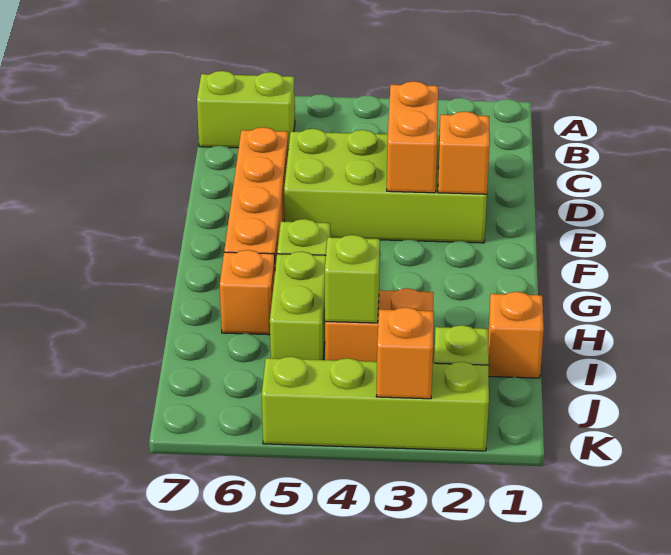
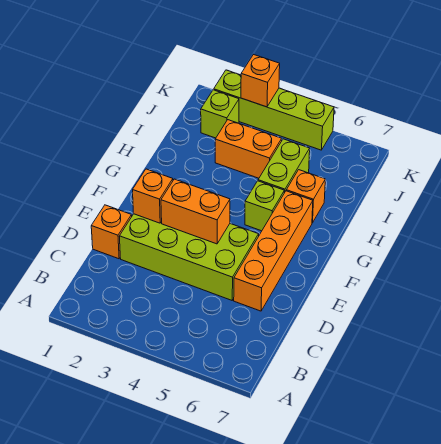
lime 1x2 brick [197,71,295,149] -> none
orange 1x2 brick [387,81,438,193] -> orange 1x2 brick turned to [161,179,230,244]
orange 1x1 brick [488,292,544,378] -> orange 1x1 brick moved to [91,205,132,259]
lime 1x1 brick [325,235,380,323] -> none

